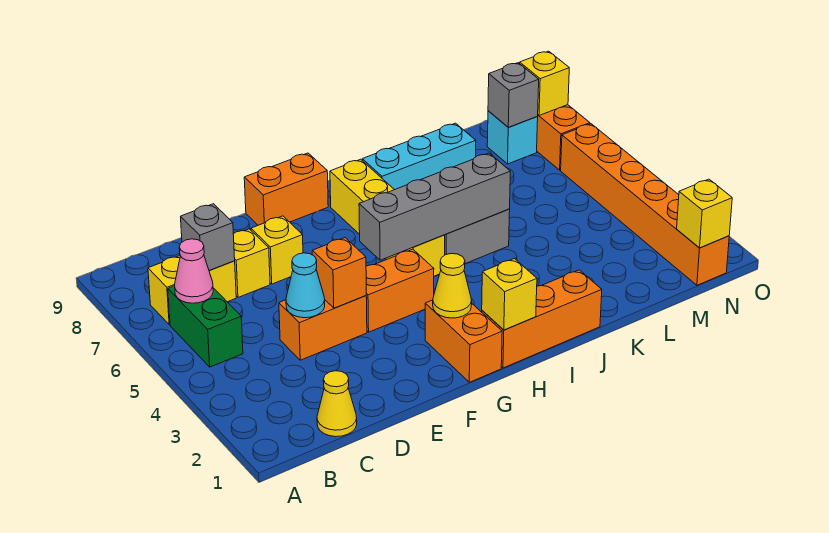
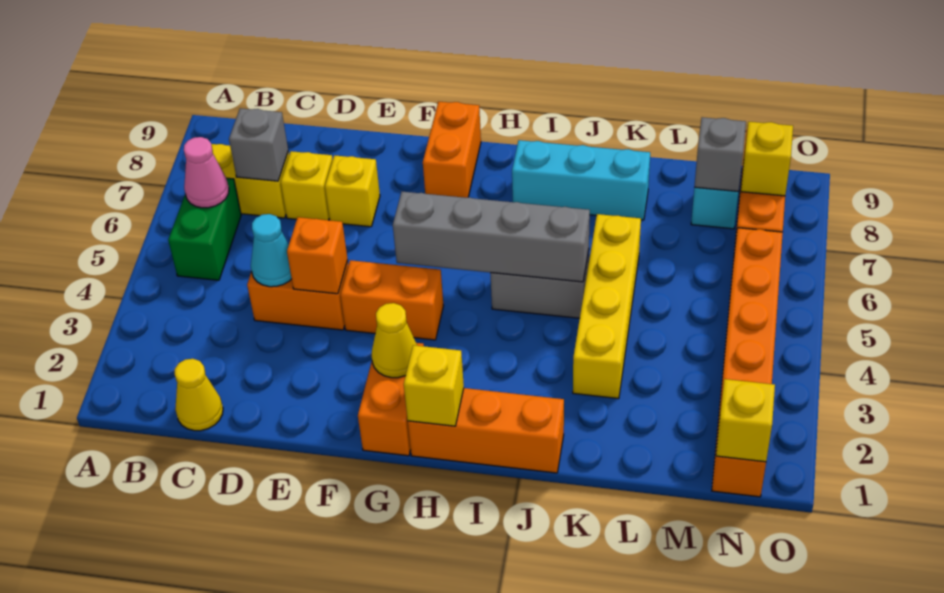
orange 1x2 brick [244,153,328,225] -> orange 1x2 brick turned to [423,102,481,198]
yellow 1x4 brick [330,159,445,276] -> yellow 1x4 brick moved to [573,214,641,399]

